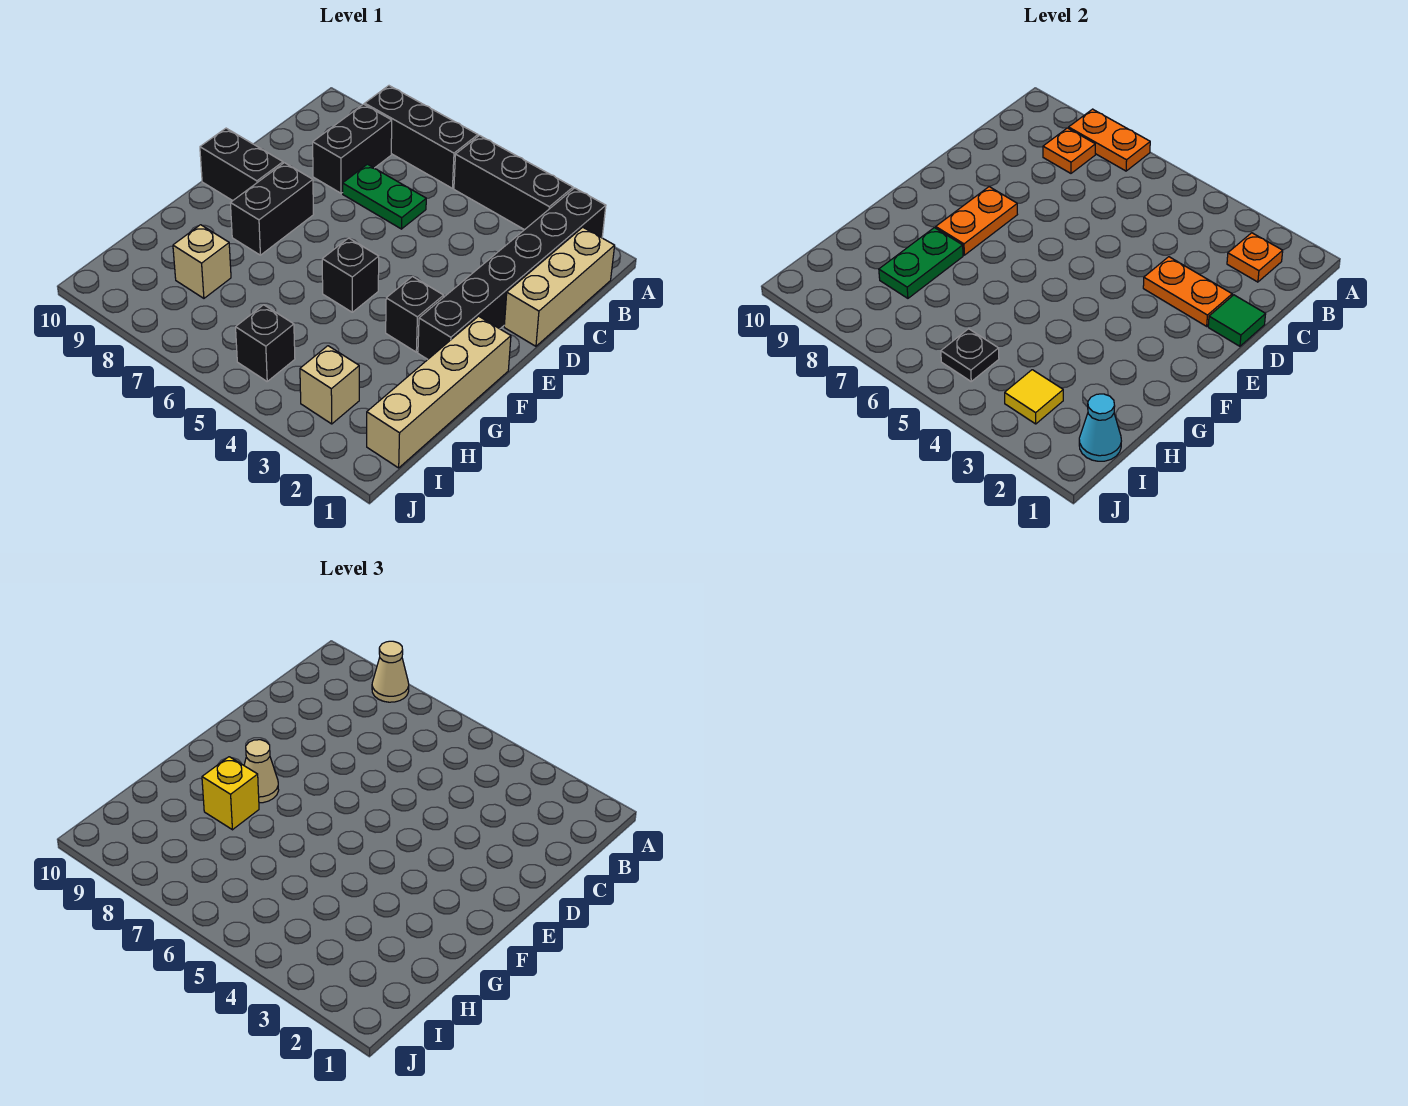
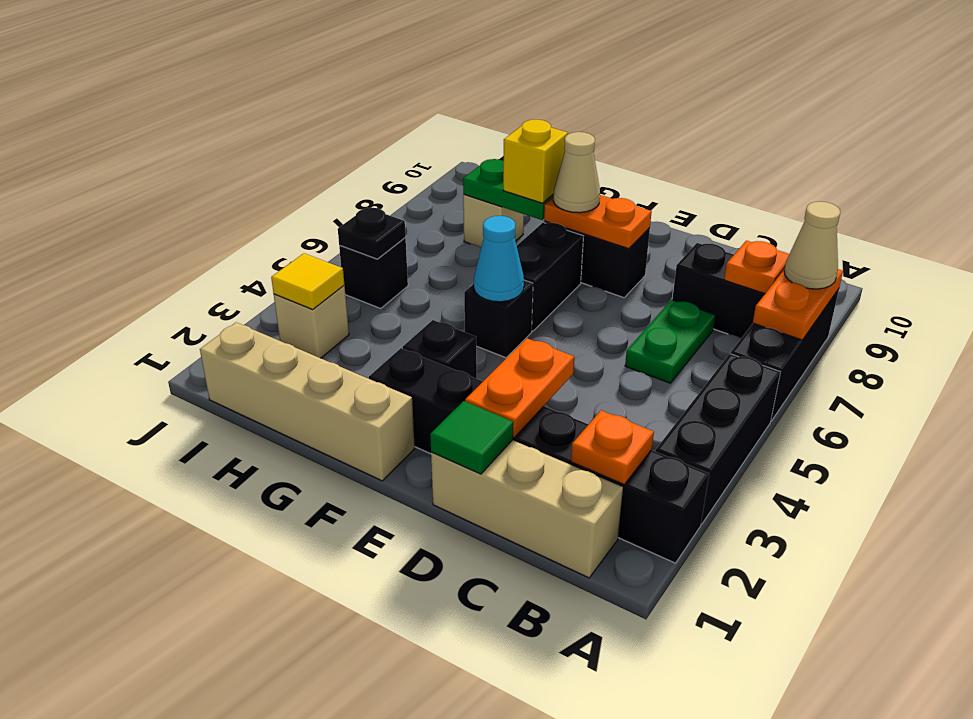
black 1x2 brick [200,128,283,201] -> black 1x2 brick moved to [517,223,583,331]
cyan 1x1 cone [1079,394,1121,461] -> cyan 1x1 cone moved to [474,216,524,302]

